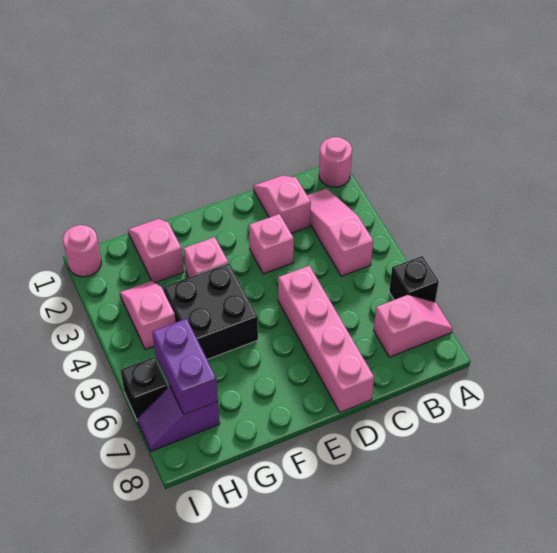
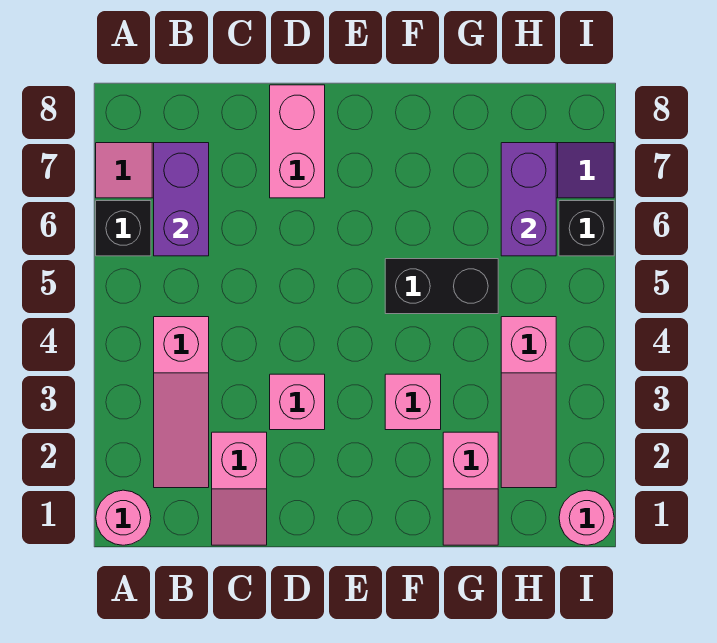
none -> purple 1x2 brick [154,143,209,256]
pink 1x4 brick [278,266,374,412] -> pink 1x2 brick [270,85,325,198]
black 2x2 brick [163,263,258,360] -> black 1x2 brick [385,259,498,314]
pink 1x2 slope [120,281,176,350] -> pink 1x3 slope [501,317,556,488]

